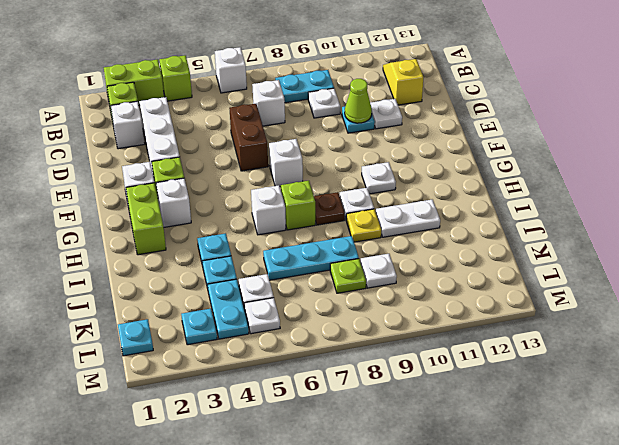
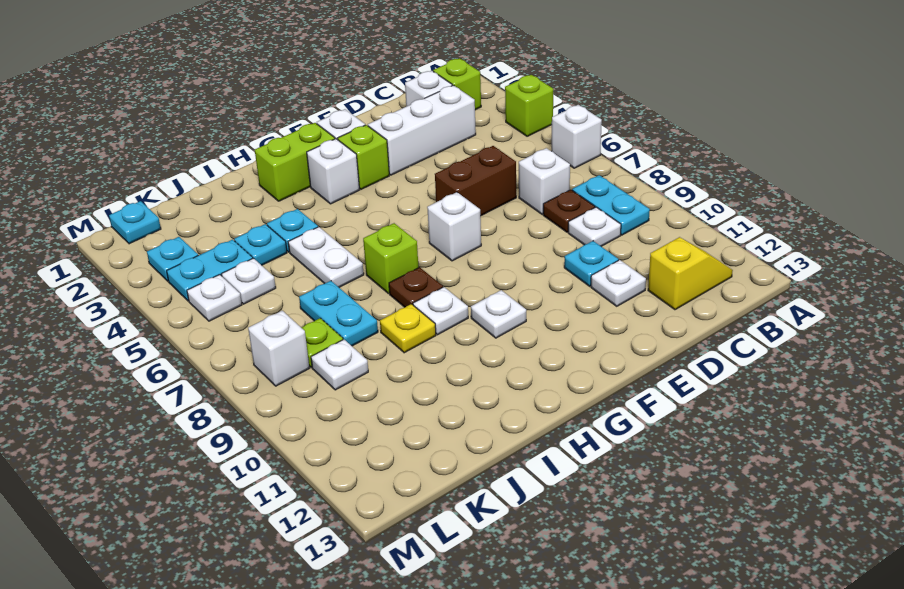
lime 1x2 brick [104,59,164,105] -> none
none -> brown 1x1 plate [543,190,595,232]
lime 1x1 cone [345,79,372,123] -> none
white 1x1 brick [251,185,286,235] -> white 1x1 brick moved to [248,311,309,386]
white 1x2 plate [376,199,440,237] -> white 1x2 plate moved to [288,227,364,287]
cyan 1x3 plate [263,236,359,280] -> cyan 1x2 plate [299,281,378,346]

